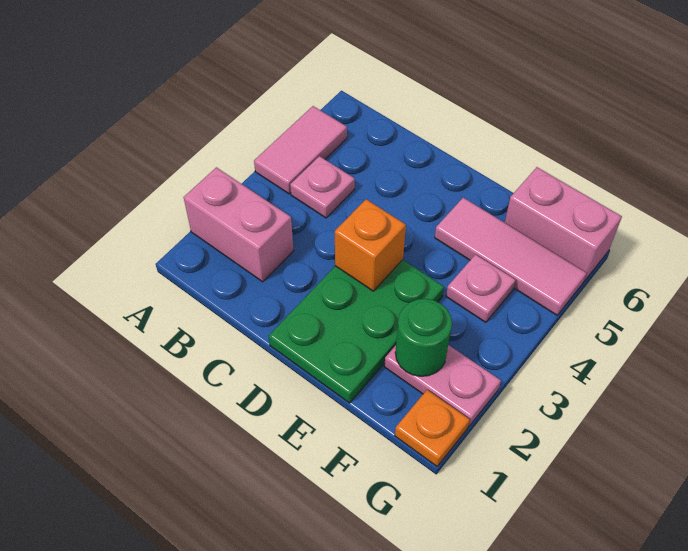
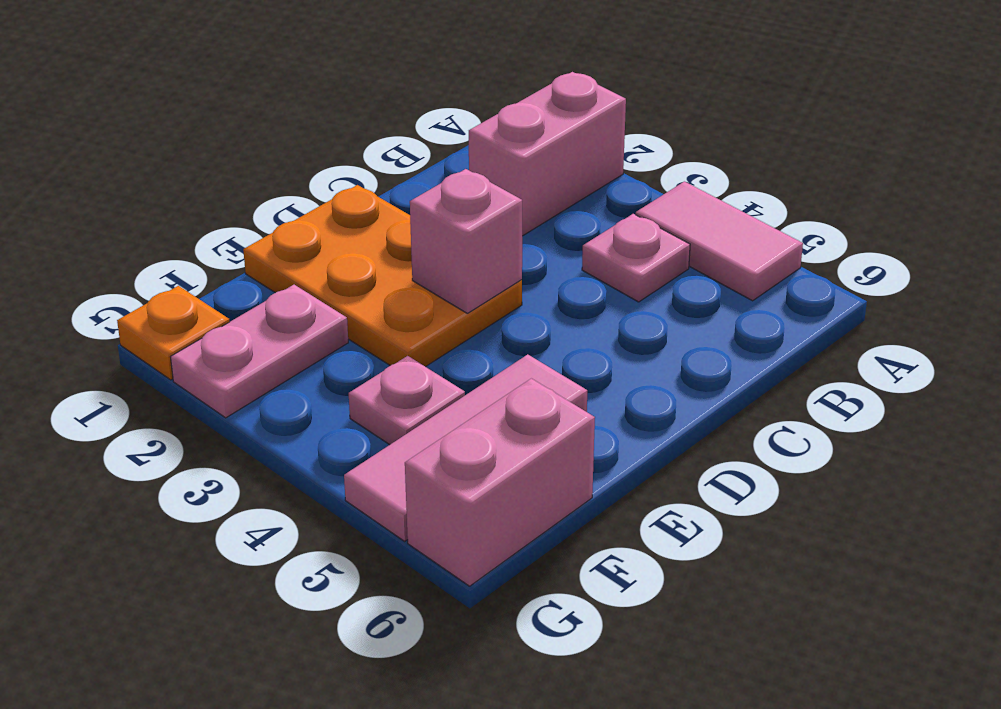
green 2x3 plate [269,260,444,403] -> orange 2x3 plate [243,185,522,367]
orange 1x1 brick [335,199,406,291] -> pink 1x1 brick [410,169,522,313]
green 1x1 round brick [395,299,452,376] -> none

